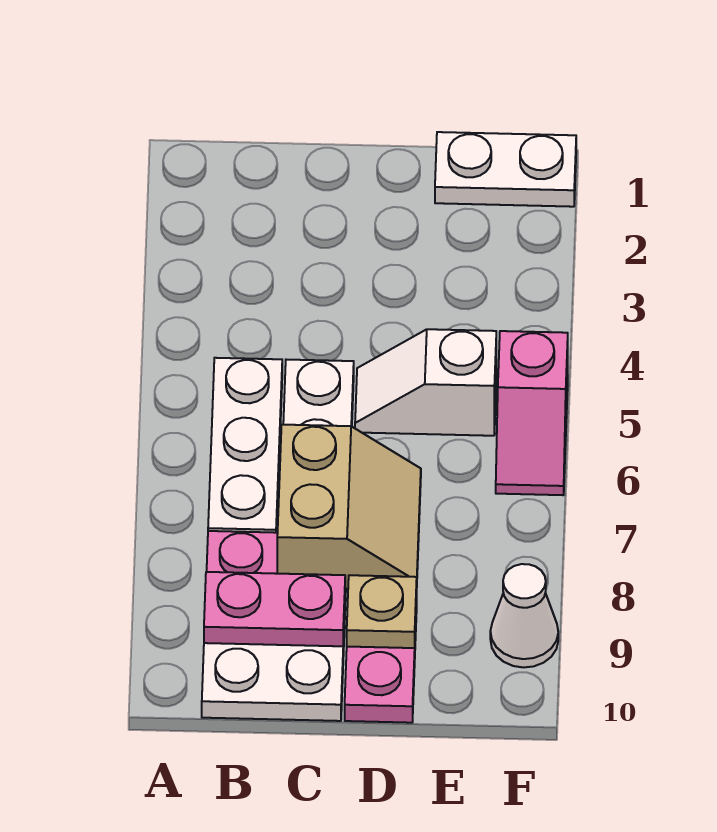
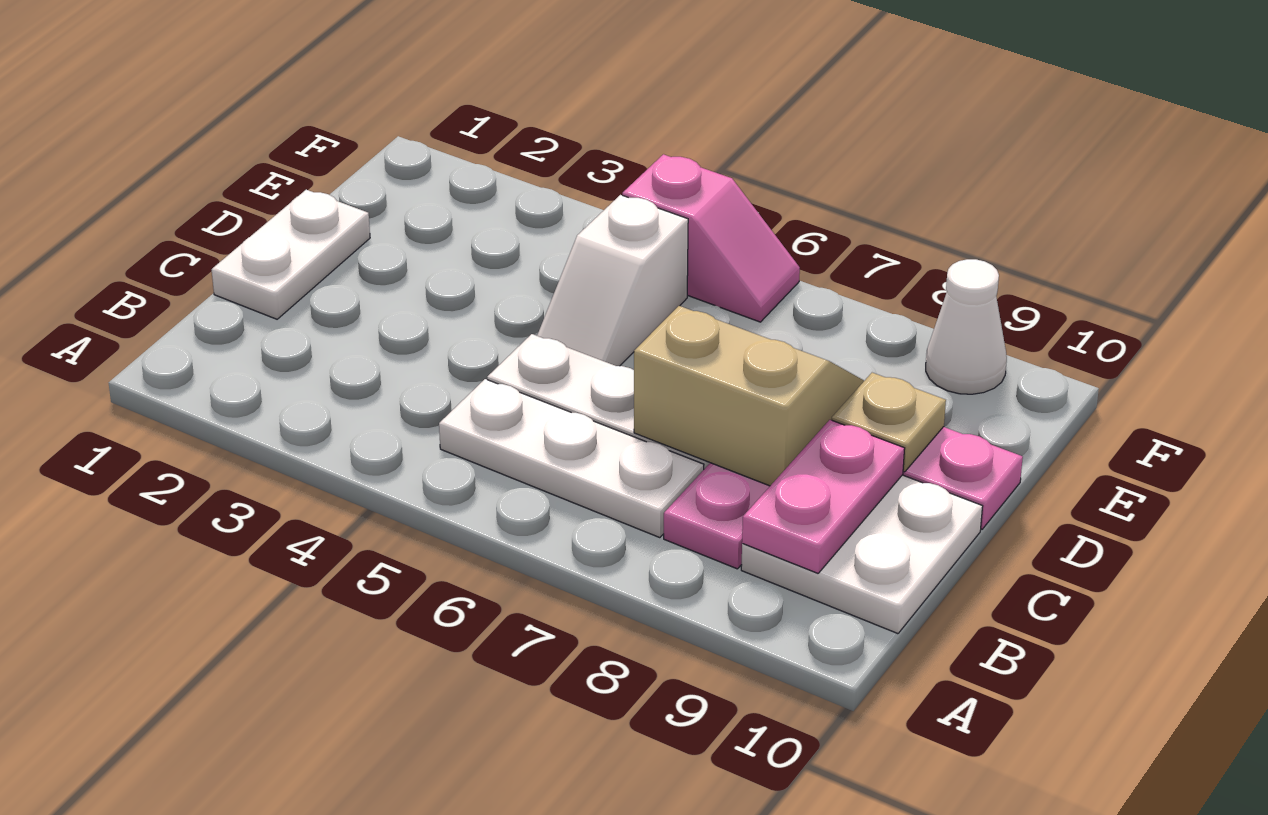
white 1x2 plate [435,132,576,207] -> white 1x2 plate moved to [212,190,370,319]

